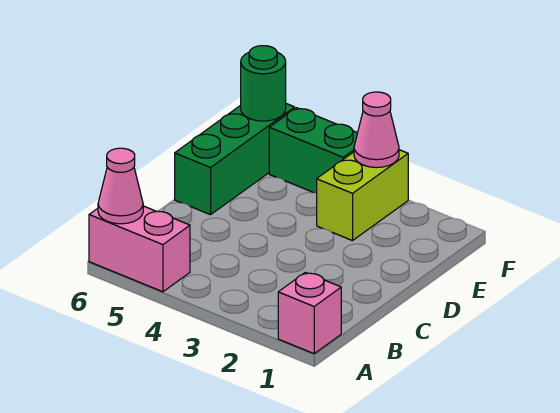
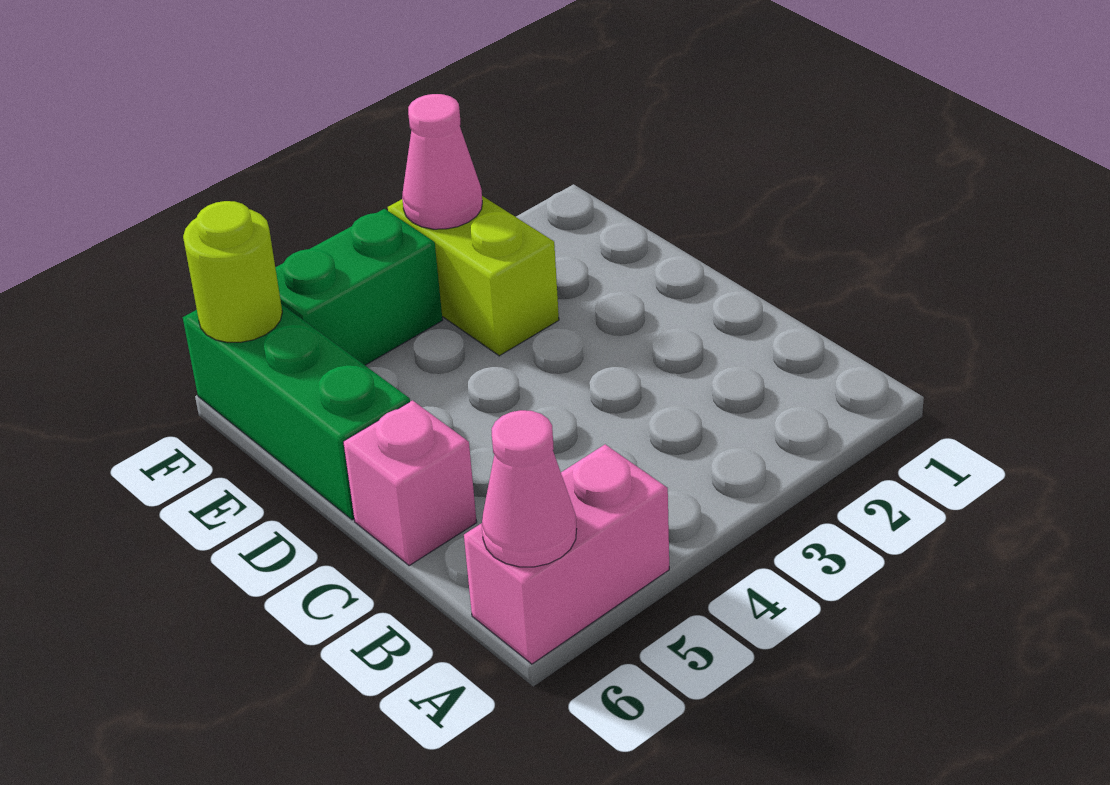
pink 1x1 brick [278,272,341,354] -> pink 1x1 brick moved to [343,400,477,566]
green 1x1 round brick [241,46,286,121] -> lime 1x1 round brick [183,201,282,342]

